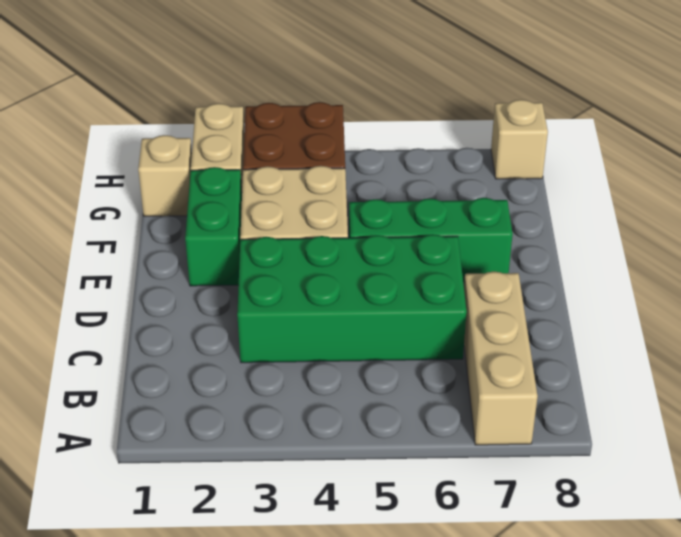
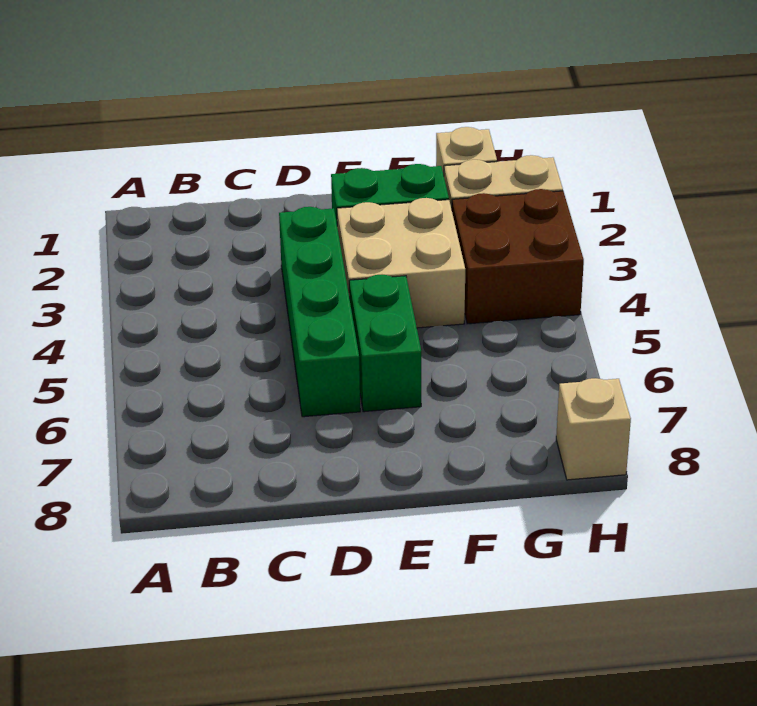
tan 1x3 brick [464,271,538,445] -> none
green 2x4 brick [237,234,467,363] -> green 1x4 brick [279,207,360,417]
green 1x3 brick [349,198,513,282] -> green 1x2 brick [349,275,421,412]

